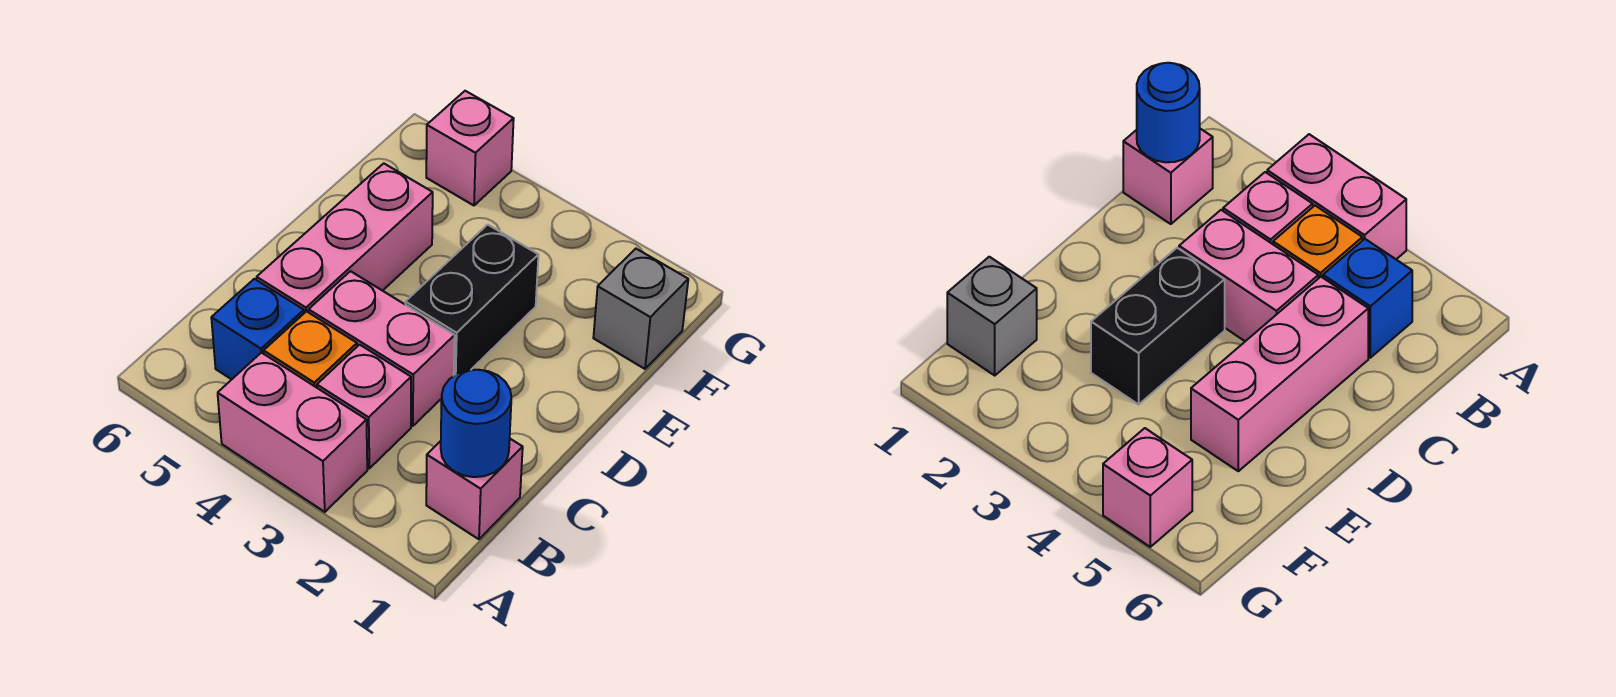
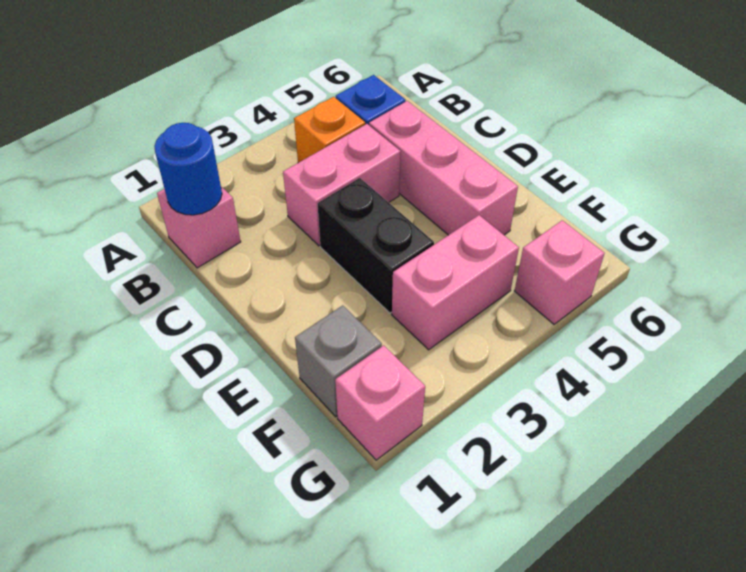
pink 1x2 brick [218,352,367,512] -> pink 1x2 brick moved to [392,215,519,350]
pink 1x1 brick [317,345,411,468] -> pink 1x1 brick moved to [335,345,425,460]

